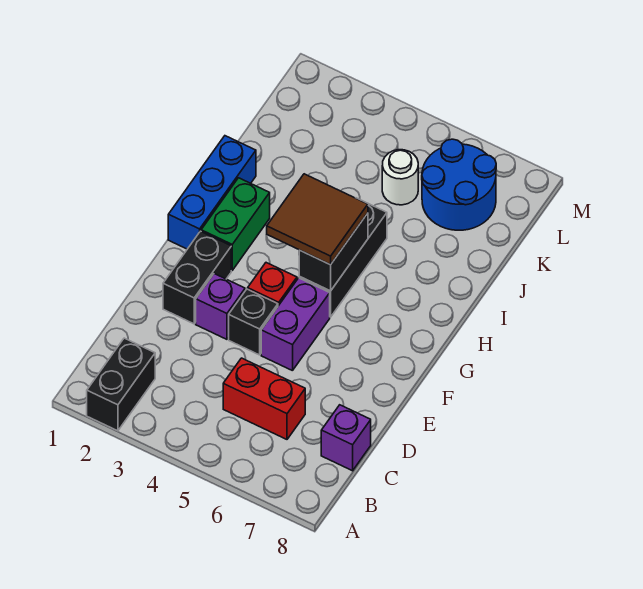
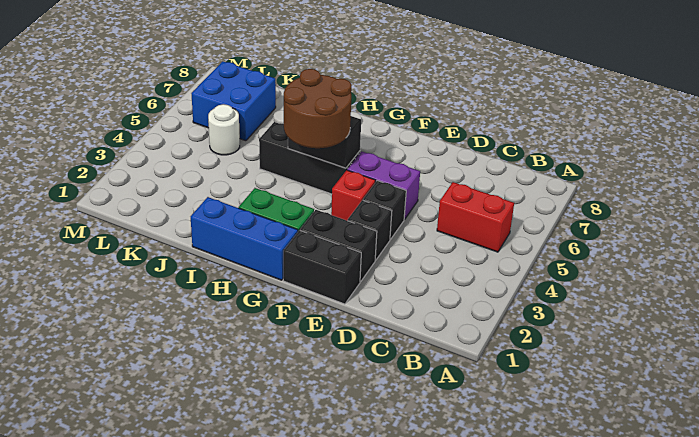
black 1x2 brick [87,338,155,431] -> black 1x2 brick moved to [283,230,361,304]
red 1x2 brick [223,358,305,439] -> red 1x2 brick turned to [437,182,514,252]
purple 1x1 brick [321,405,371,471] -> none
purple 1x1 brick [196,274,245,339] -> black 1x1 brick [348,200,392,260]
brown 2x2 tile [267,174,368,265] -> brown 2x2 round brick [284,69,351,148]
blue 2x2 round brick [422,139,496,230] -> blue 2x2 brick [191,61,276,141]

